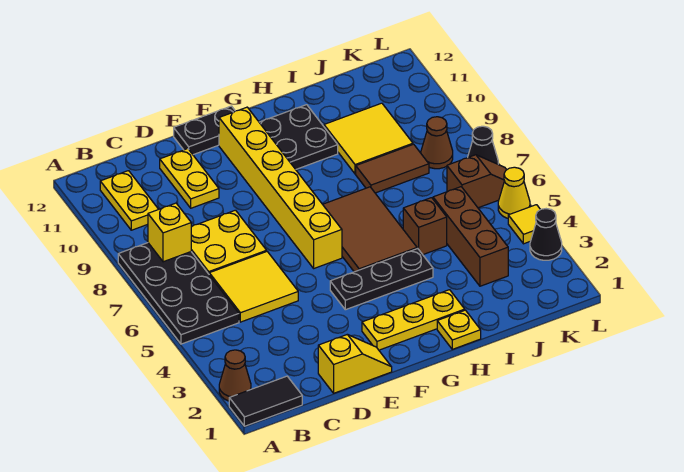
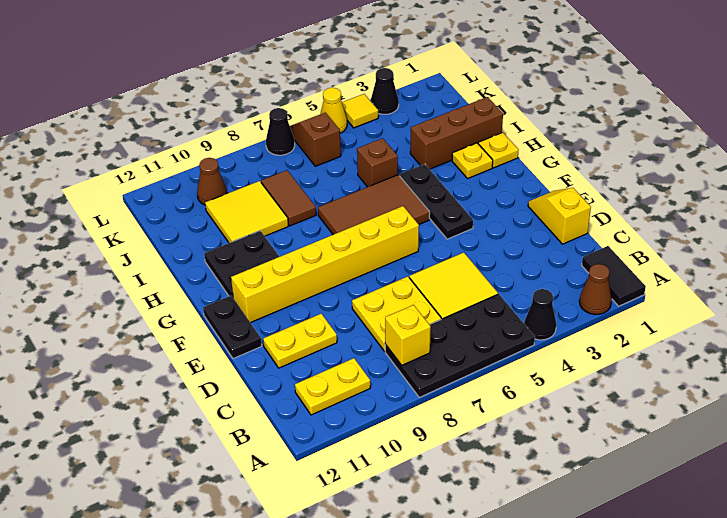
none -> black 1x1 cone [524,289,556,340]
yellow 1x3 plate [362,290,465,350] -> yellow 1x1 plate [452,143,493,178]
brown 1x3 brick [433,187,508,286] -> brown 1x3 brick moved to [410,97,503,169]
brown 1x1 cone [421,117,453,169] -> brown 1x1 cone moved to [197,158,227,205]

